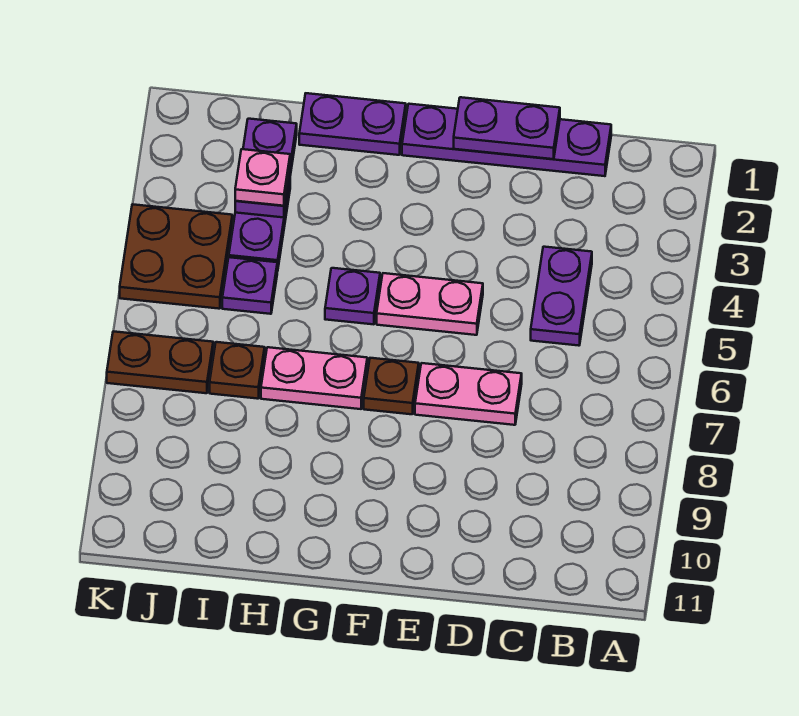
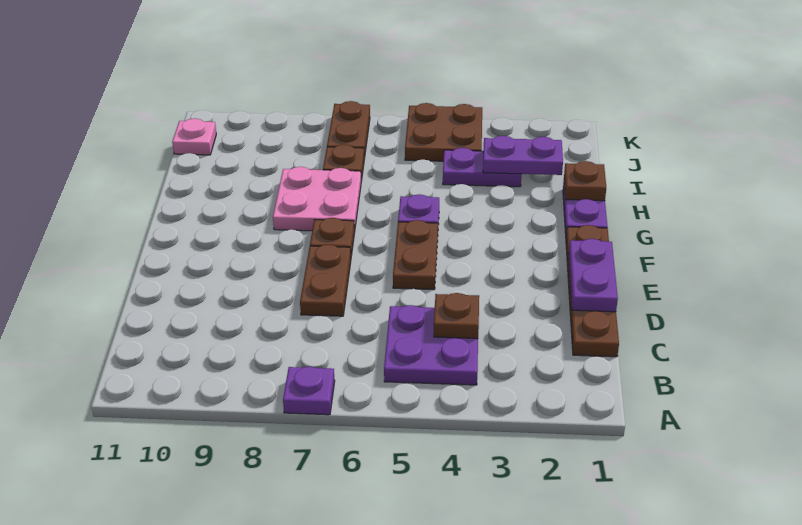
purple 1x4 plate [402,104,611,176] -> brown 1x4 plate [566,225,619,357]
purple 1x2 plate [531,247,592,346] -> purple 2x2 plate [384,305,478,385]
none -> brown 1x1 plate [434,293,479,339]
pink 1x2 plate [415,363,522,425] -> brown 1x2 plate [300,244,351,316]
pink 1x2 plate [377,273,483,335] -> brown 1x2 plate [393,220,438,290]
pink 1x2 plate [261,347,367,409] -> pink 2x2 plate [273,167,361,232]
none -> brown 1x1 plate [564,161,606,201]
pink 1x1 plate [235,149,290,206] -> pink 1x1 plate moved to [172,119,216,155]
purple 1x1 plate [222,257,277,314] -> purple 1x1 plate moved to [283,367,335,415]

